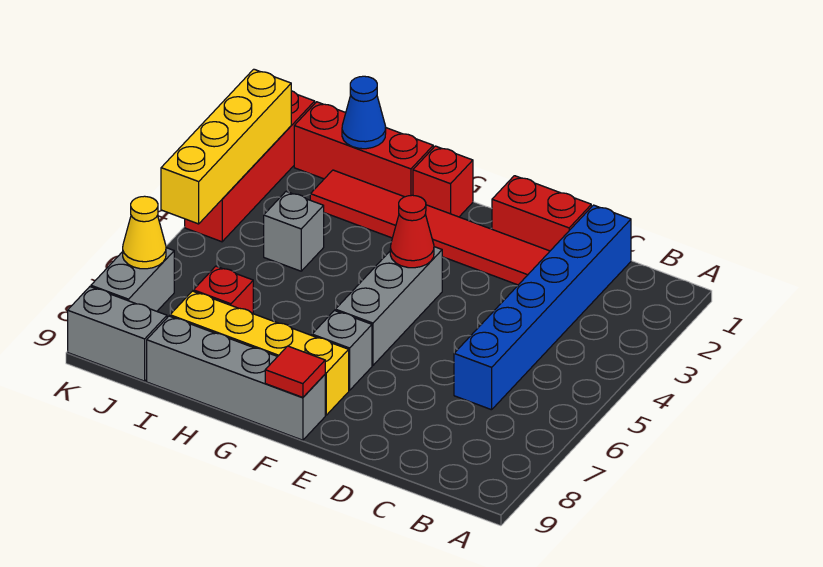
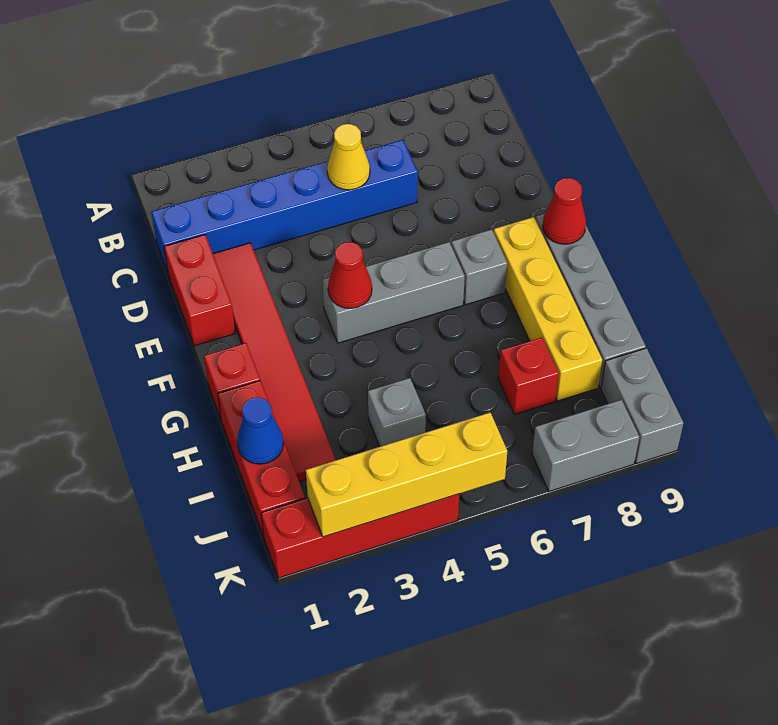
red 1x1 tile [265,346,325,397] -> red 1x1 cone [543,178,586,244]
yellow 1x1 cone [123,196,166,269] -> yellow 1x1 cone moved to [327,124,370,190]

